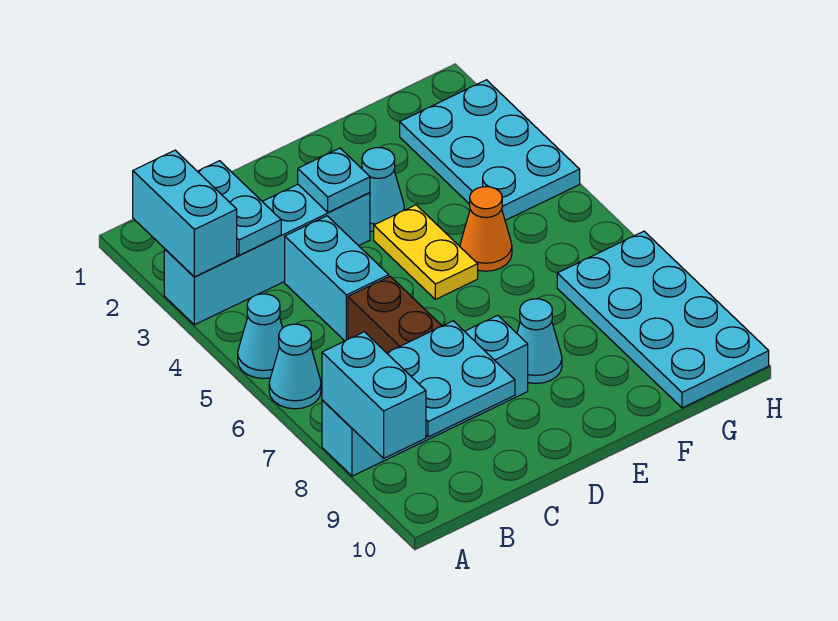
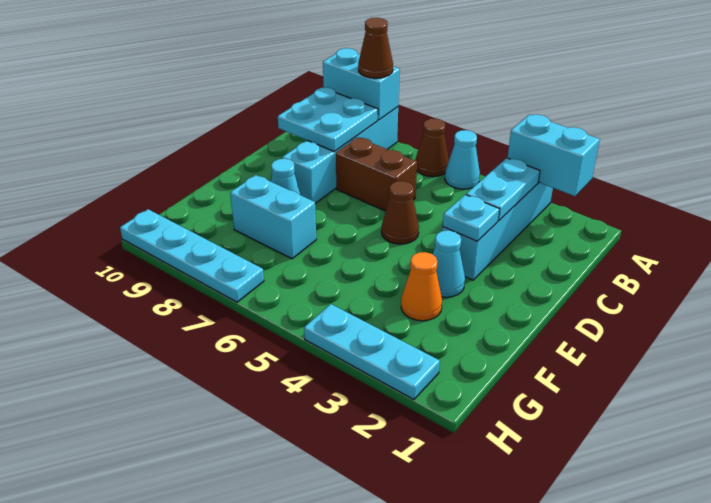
cyan 1x1 cone [269,324,321,409] -> brown 1x1 cone [415,119,449,177]
none -> brown 1x1 cone [358,18,393,78]
cyan 1x2 plate [197,161,281,255] -> cyan 1x2 plate turned to [466,158,540,221]
cyan 1x2 brick [285,216,389,341] -> cyan 1x2 brick moved to [230,175,316,259]
none -> brown 1x1 cone [381,181,419,244]
yellow 1x2 plate [374,205,478,299] -> none
orange 1x1 cone [460,187,512,271] -> orange 1x1 cone moved to [401,252,442,321]
cyan 2x3 plate [400,80,580,220] -> cyan 1x3 plate [304,304,440,400]
cyan 2x4 plate [557,231,769,408] -> cyan 1x4 plate [120,209,264,302]

